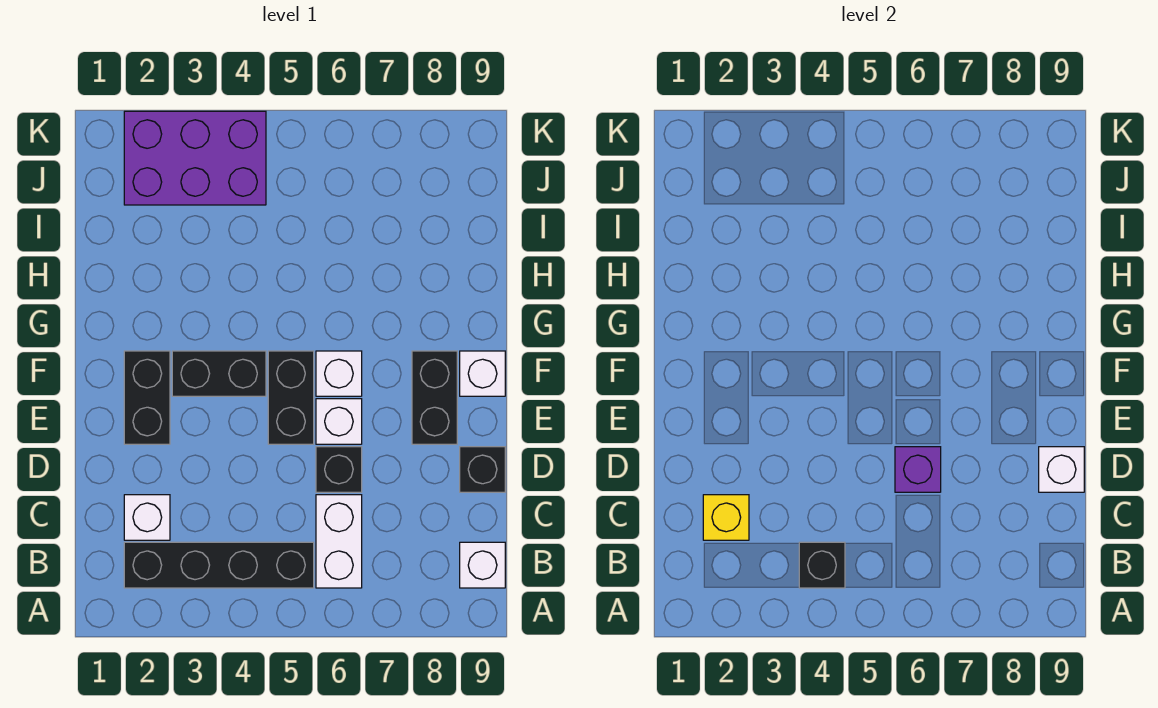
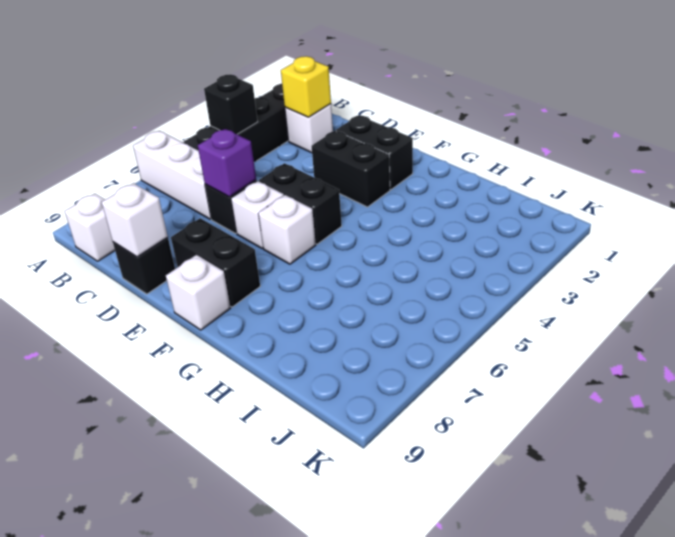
white 1x2 brick [316,495,362,588] -> white 1x3 brick [133,131,211,219]
black 1x2 brick [172,351,266,396] -> black 1x2 brick turned to [311,131,390,207]
purple 2x3 brick [124,111,266,205] -> none

